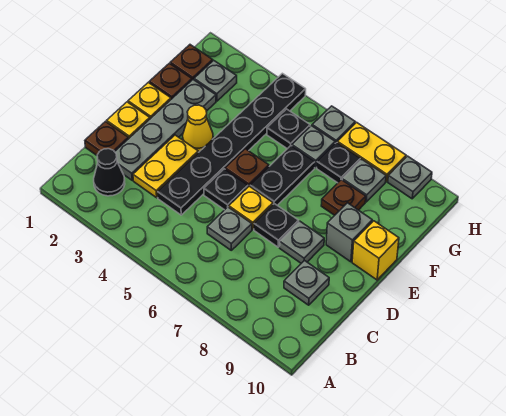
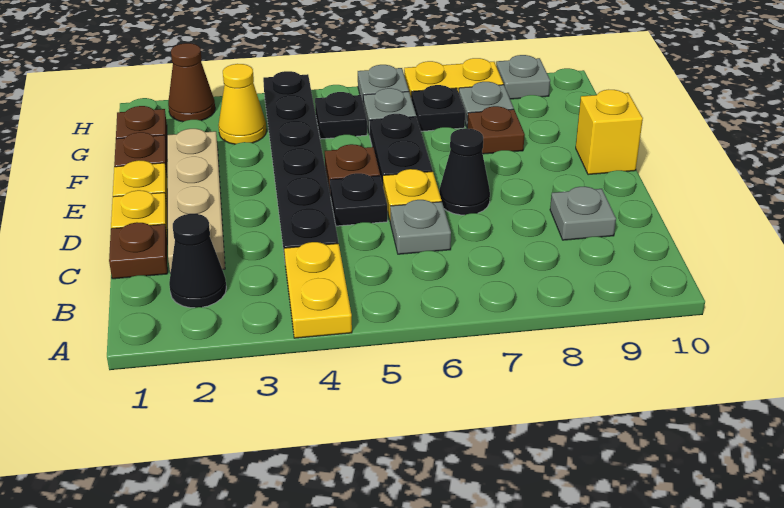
grey 1x4 plate [115,80,216,180] -> tan 1x4 plate [167,129,225,273]
yellow 1x2 plate [133,135,198,198] -> yellow 1x2 plate moved to [284,242,352,338]
black 1x1 plate [254,204,299,247] -> black 1x1 cone [439,128,490,215]
grey 1x1 plate [280,221,324,263] -> none
yellow 1x1 cone [183,105,213,152] -> yellow 1x1 cone moved to [218,64,266,144]
grey 1x1 brick [326,203,372,262] -> none
grey 1x1 plate [194,60,237,101] -> none
none -> brown 1x1 cone [168,43,215,122]

